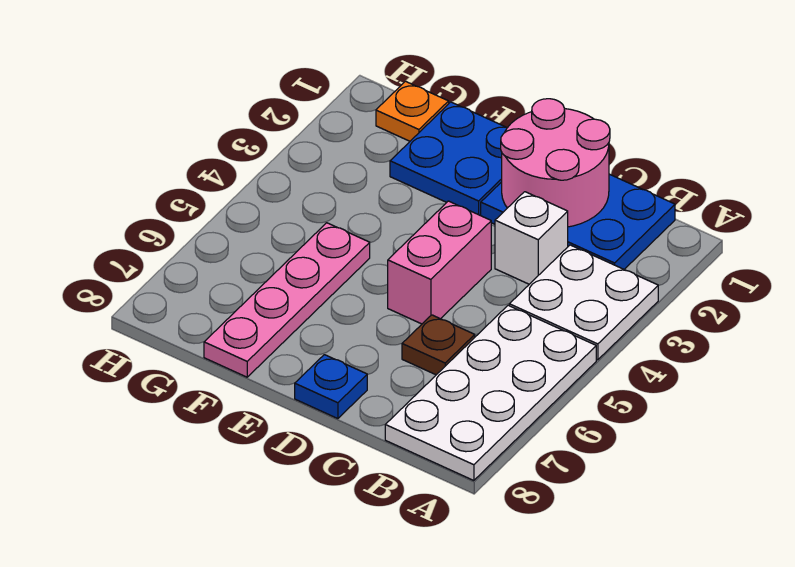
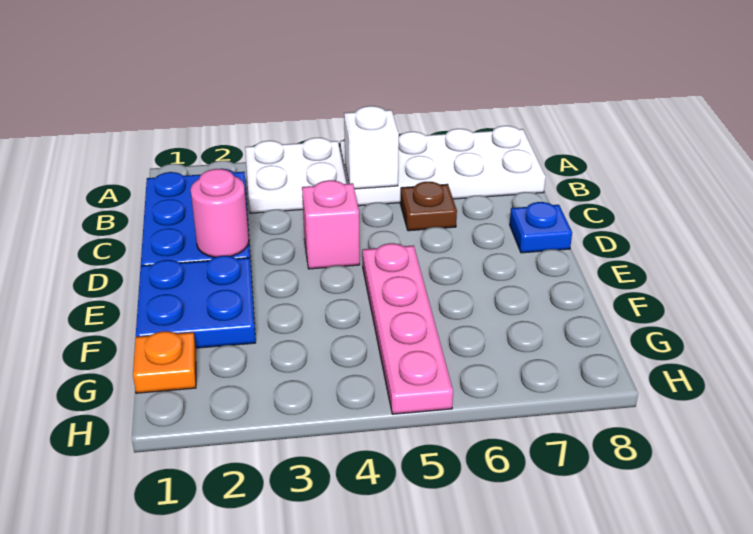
pink 2x2 round brick [501,99,610,227] -> pink 1x1 round brick [191,169,249,257]
white 1x1 brick [495,192,568,284] -> white 1x1 brick moved to [344,106,399,189]
pink 1x2 brick [388,201,491,324] -> pink 1x1 brick [302,180,360,269]
pink 1x4 plate [204,223,370,377] -> pink 1x4 plate turned to [362,243,453,414]

